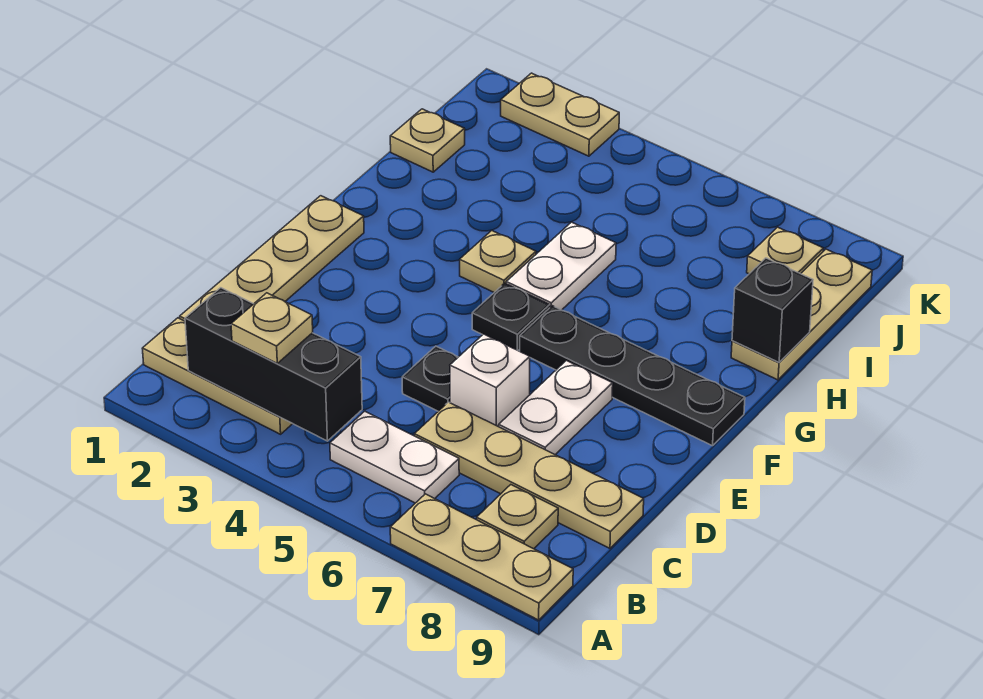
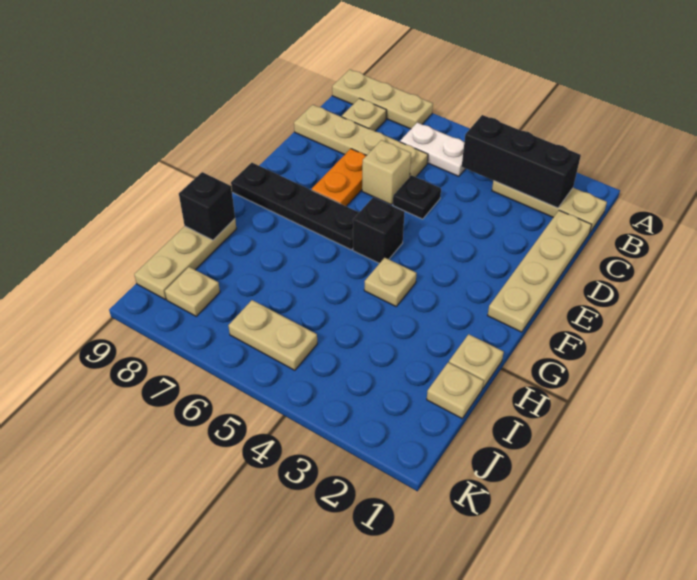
tan 1x1 plate [231,293,313,363] -> tan 1x1 plate moved to [449,334,504,388]
white 1x1 brick [450,334,530,427] -> tan 1x1 brick [362,140,411,205]
white 1x2 plate [499,361,613,455] -> orange 1x2 plate [312,149,367,206]
black 1x1 plate [472,283,550,350] -> black 1x1 brick [353,197,405,263]
white 1x2 plate [506,222,616,310] -> none
tan 1x2 plate [501,73,619,156] -> tan 1x2 plate moved to [228,300,317,370]

